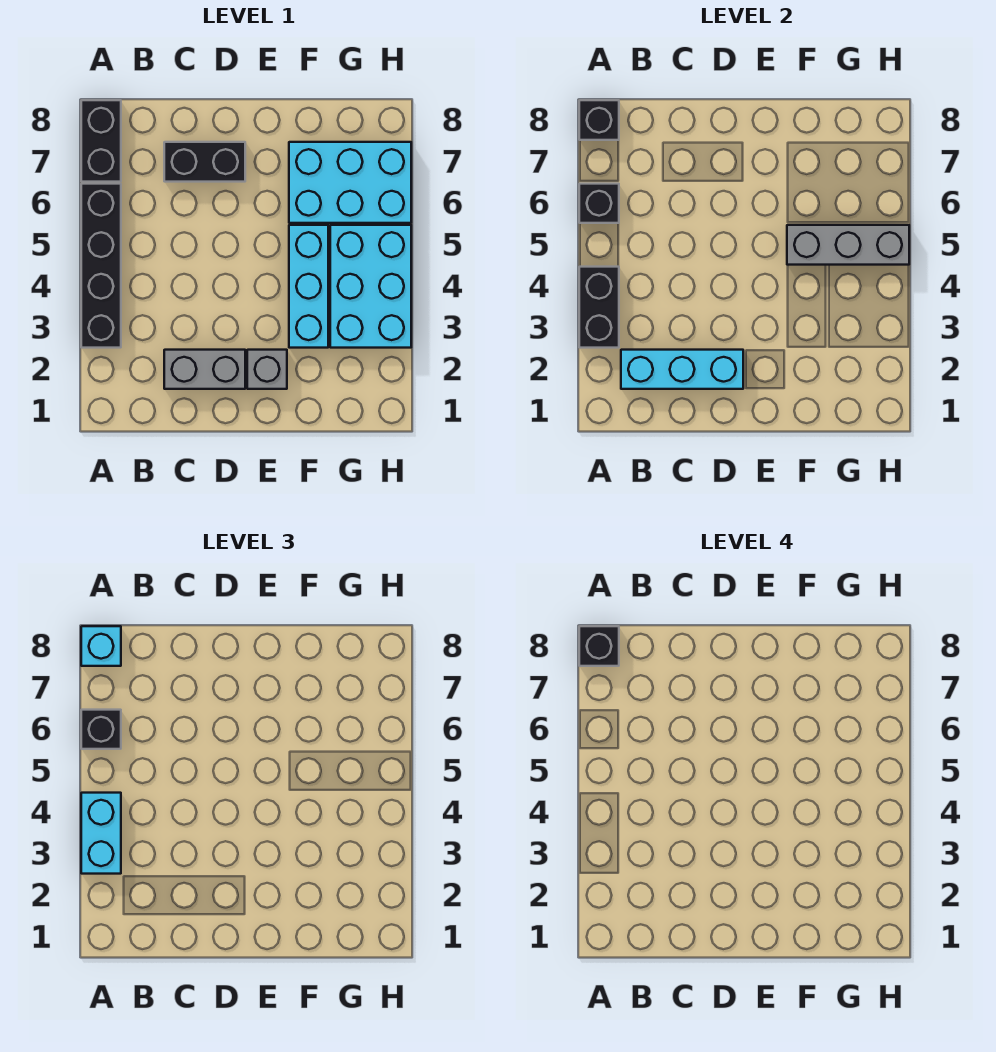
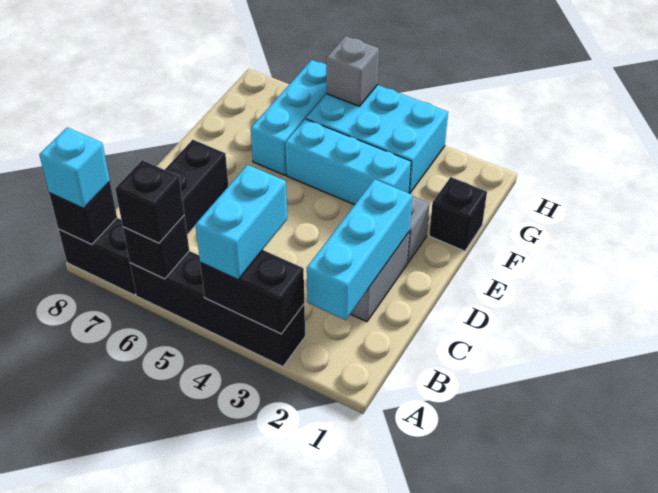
cyan 1x2 brick [81,793,121,874] -> cyan 1x2 brick turned to [195,165,287,280]
black 1x1 brick [579,626,619,666] -> black 1x1 brick moved to [429,177,487,251]
grey 1x3 brick [787,225,909,265] -> grey 1x1 brick [326,36,379,106]
cyan 2x3 brick [289,142,411,223] -> cyan 1x3 brick [251,60,327,175]

